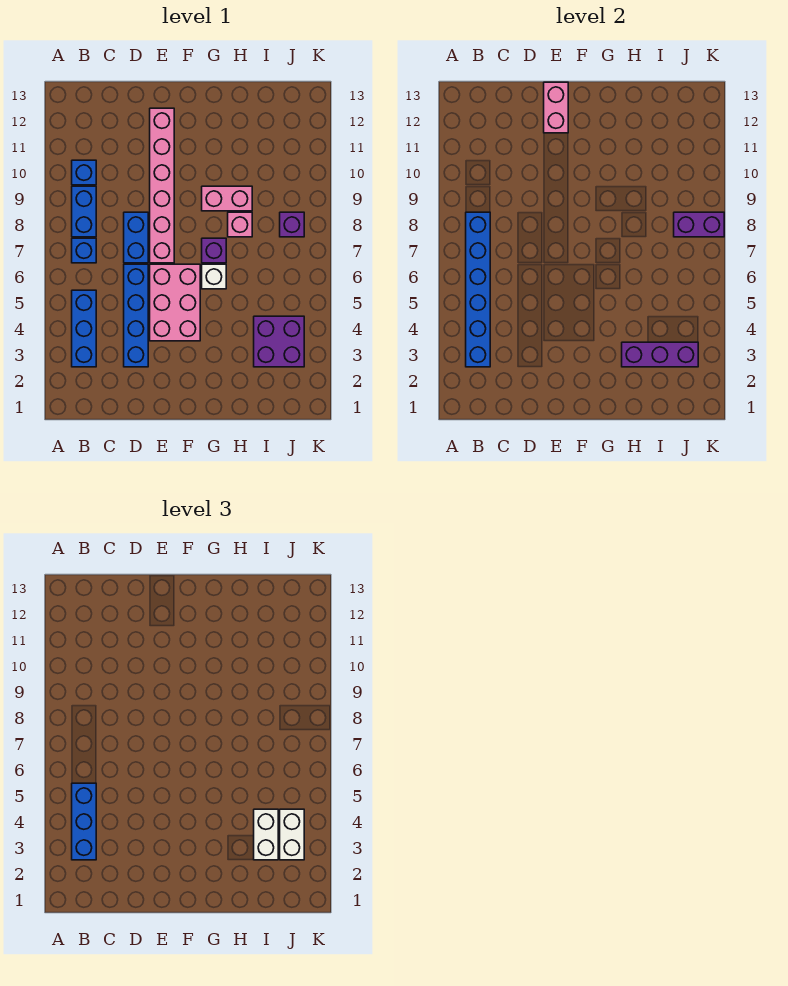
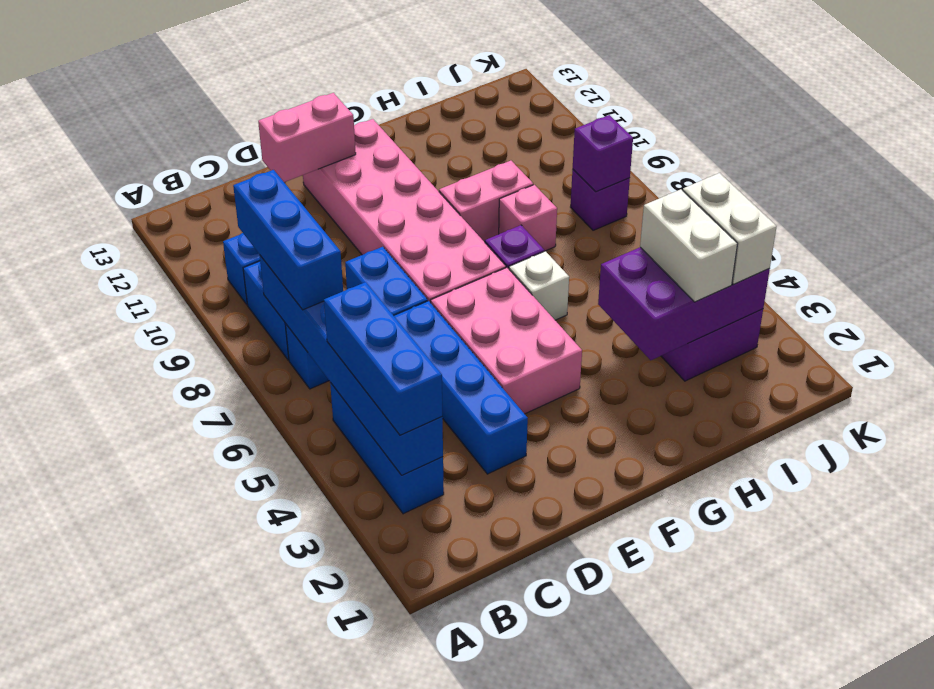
none -> blue 1x3 brick [233,170,343,310]
pink 1x6 brick [150,108,174,263] -> pink 2x6 brick [303,119,506,303]
pink 1x2 brick [544,82,568,133] -> pink 1x2 brick turned to [258,93,356,182]
purple 1x3 brick [622,342,698,367] -> purple 2x3 brick [598,247,770,360]
purple 1x2 brick [674,212,724,237] -> purple 1x1 brick [573,115,633,192]

